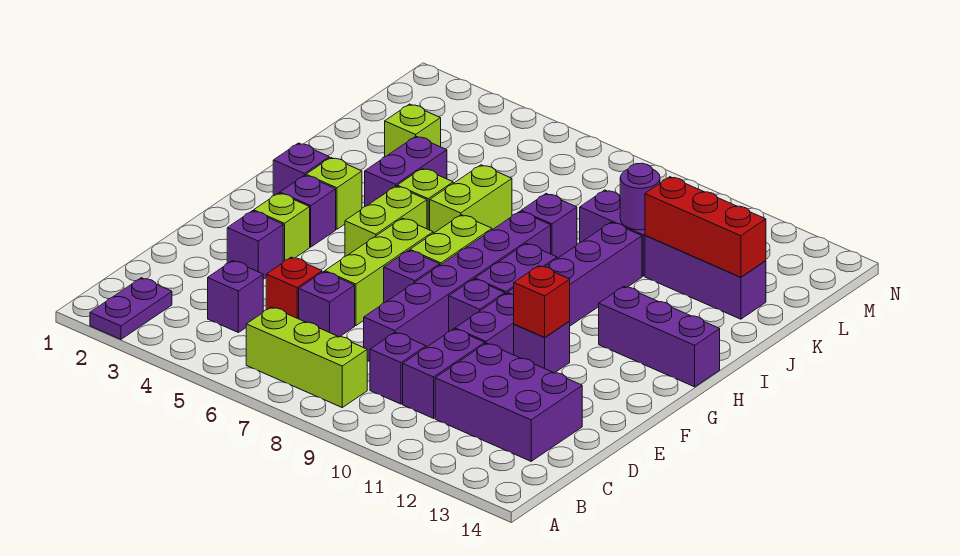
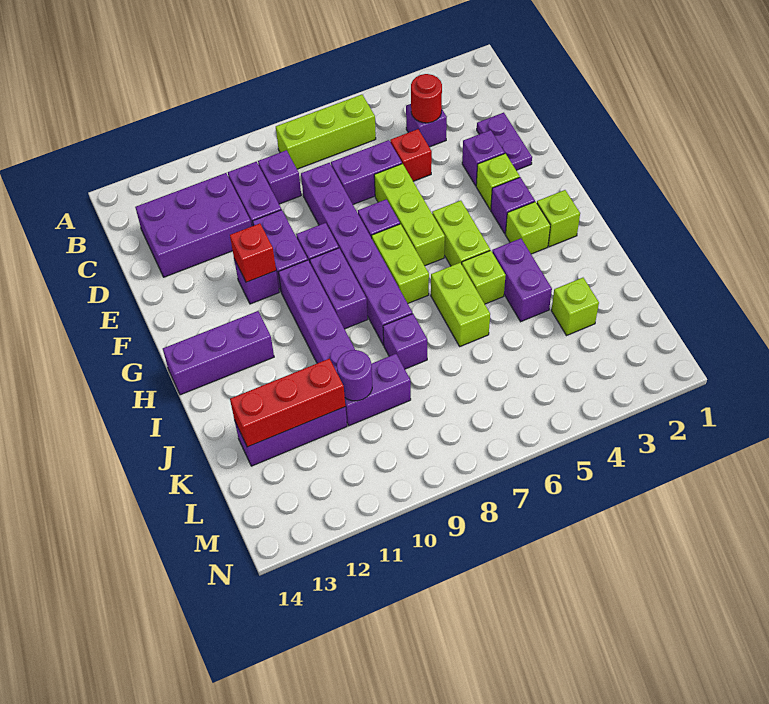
purple 1x2 plate [90,278,172,339] -> purple 1x2 plate moved to [477,113,532,170]
none -> red 1x1 round brick [411,74,442,123]
purple 1x1 brick [299,272,355,337] -> purple 1x2 brick [331,140,402,204]
purple 1x1 brick [273,143,329,196] -> lime 1x1 brick [537,190,580,247]

